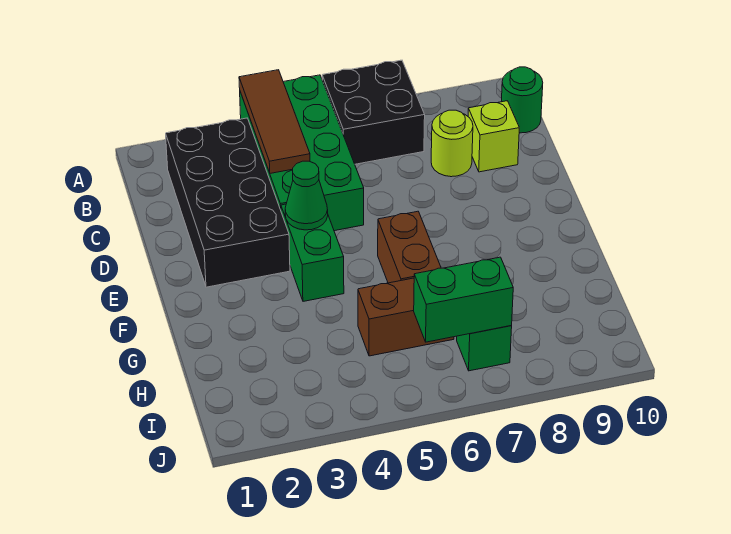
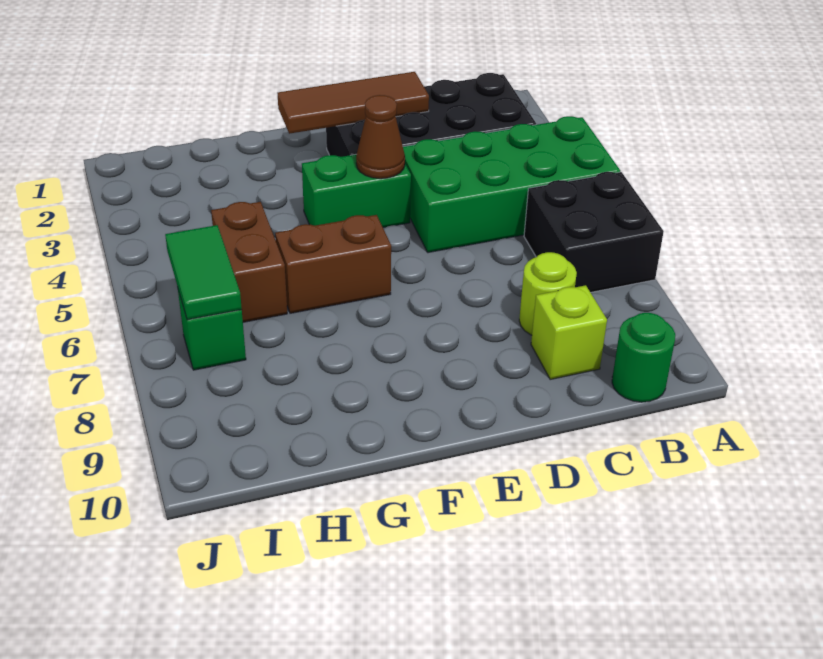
brown 1x3 tile [239,70,310,173] -> brown 1x3 tile moved to [277,72,429,134]
green 1x1 cone [285,161,328,230] -> brown 1x1 cone [356,95,405,179]
green 1x2 brick [414,257,513,342] -> green 1x2 tile [165,225,242,320]

